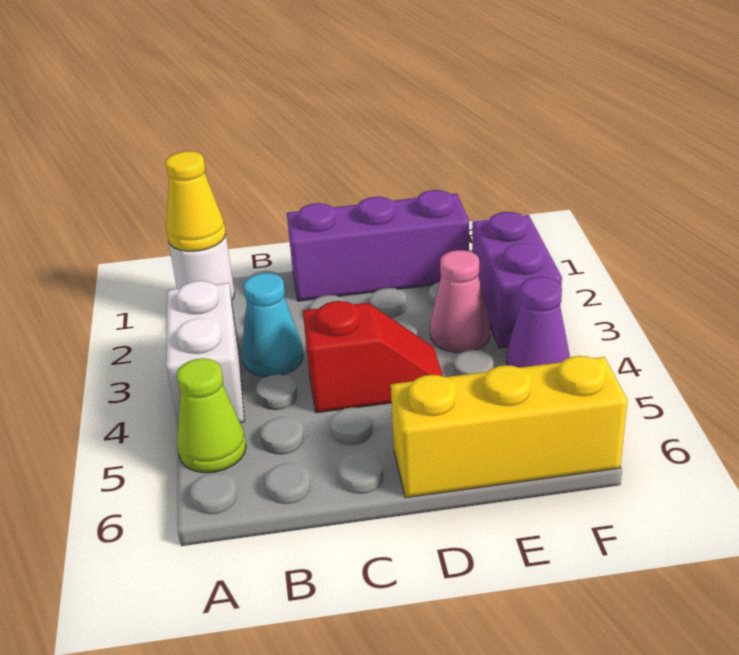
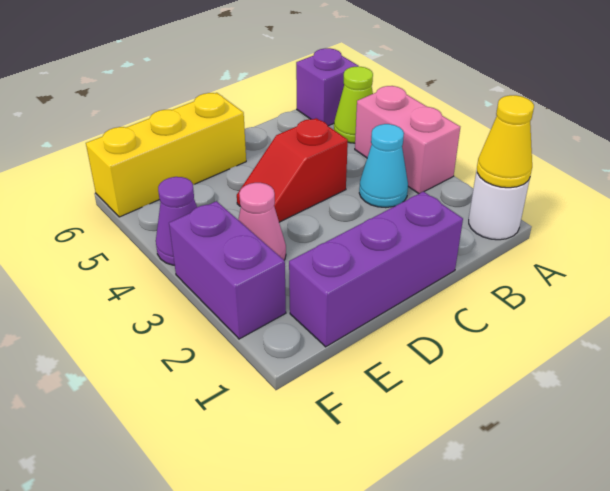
white 1x2 brick [166,281,244,423] -> pink 1x2 brick [355,86,460,194]
none -> purple 1x1 brick [296,48,359,126]

